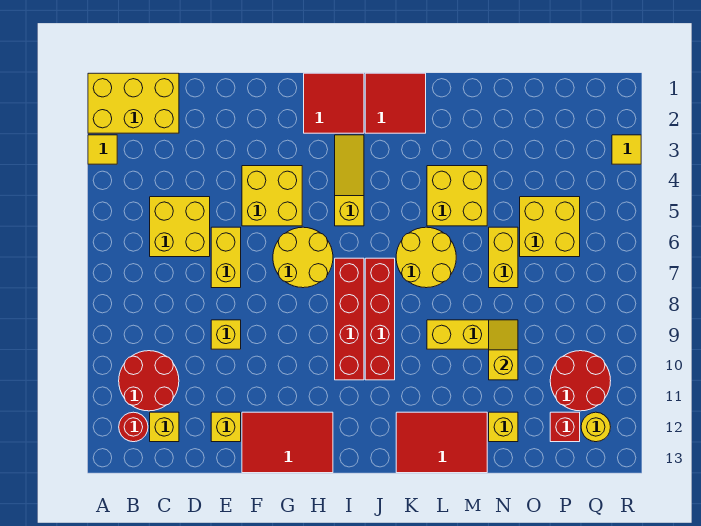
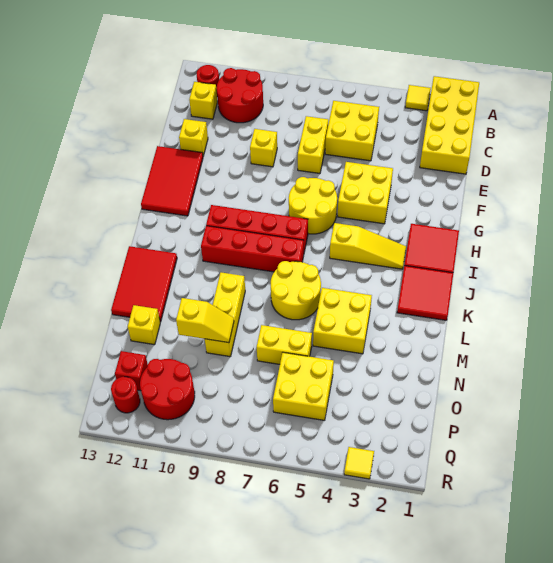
yellow 2x3 brick [88,73,179,133] -> yellow 2x4 brick [420,76,479,174]
yellow 1x2 brick [211,227,241,288] -> yellow 1x2 brick turned to [298,116,328,173]
yellow 1x1 round brick [581,412,610,442] -> red 1x1 round brick [111,377,140,413]

